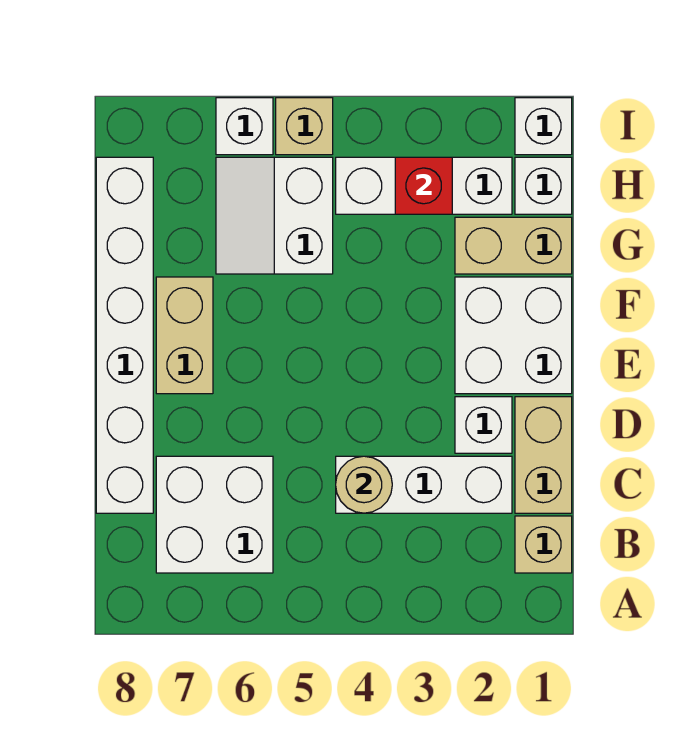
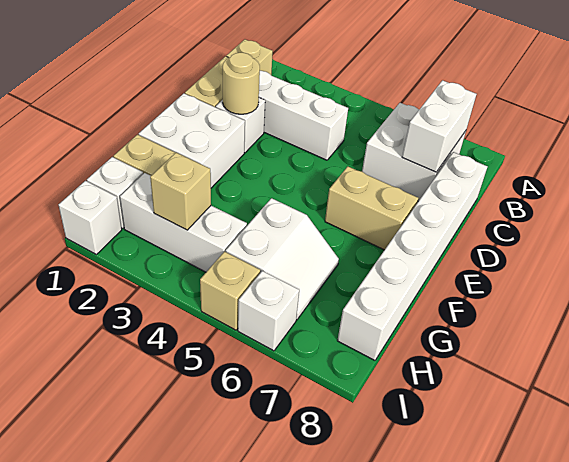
none -> white 1x2 brick [402,80,477,172]
tan 1x1 round brick [336,456,392,513] -> tan 1x1 round brick moved to [223,53,260,114]
tan 1x2 brick [156,277,213,394] -> tan 1x2 brick turned to [325,167,418,250]
red 1x1 brick [395,157,452,214] -> tan 1x1 brick [150,153,211,230]

